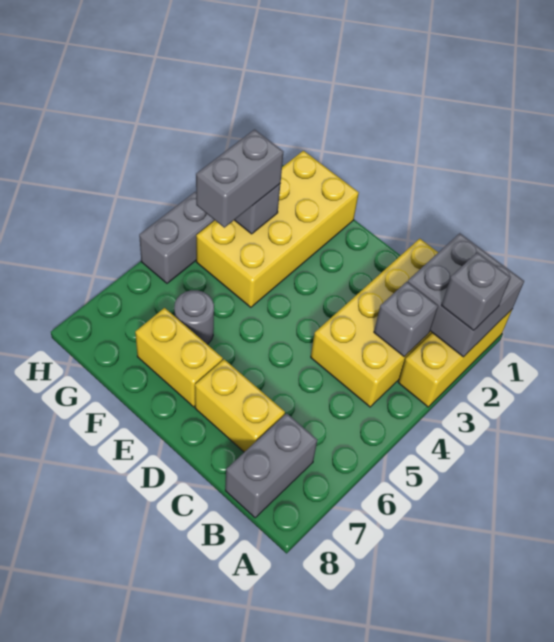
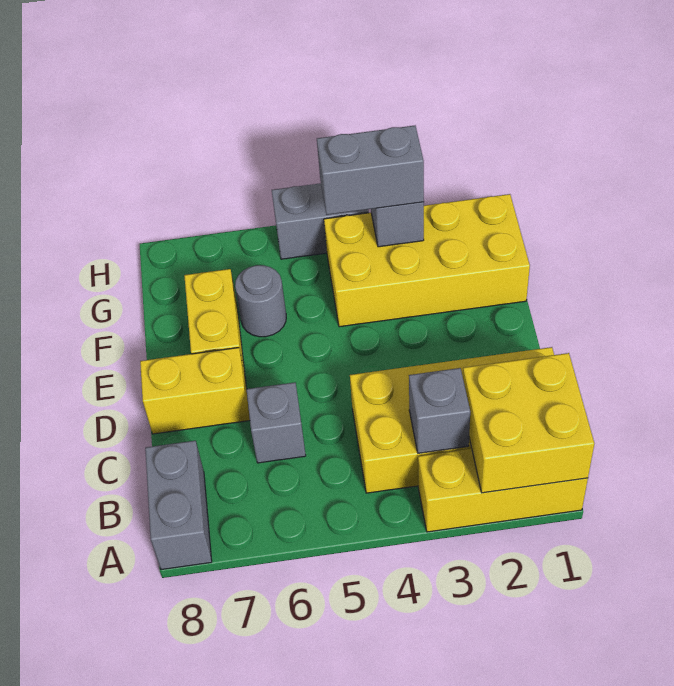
grey 2x2 brick [408,233,524,357] -> yellow 2x2 brick [463,353,594,493]
grey 1x1 brick [441,252,510,330] -> grey 1x1 brick moved to [247,382,306,463]
grey 1x2 brick [225,413,317,518] -> grey 1x2 brick turned to [145,441,212,570]
yellow 1x2 brick [195,359,285,452] -> yellow 1x2 brick turned to [140,348,250,434]

